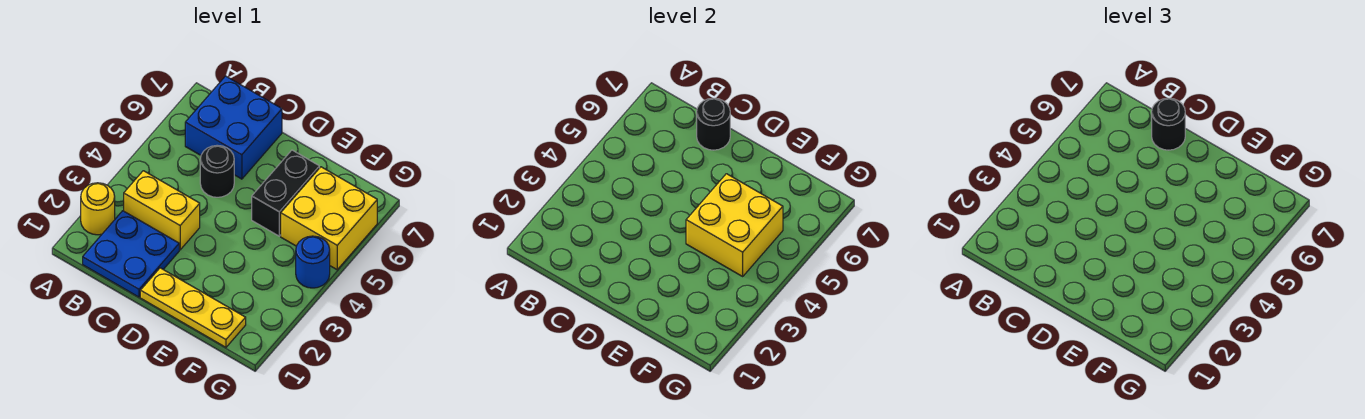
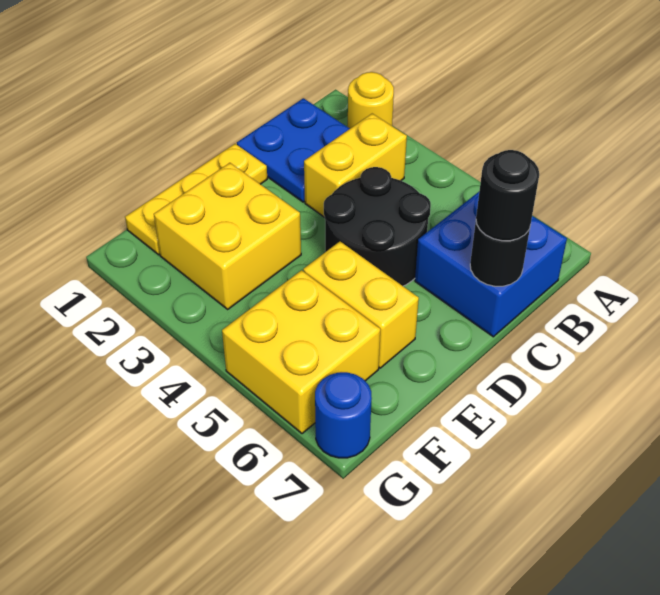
black 1x1 round brick [200,145,234,197] -> black 2x2 round brick [324,167,431,286]
yellow 2x2 brick [686,174,783,276] -> yellow 2x2 brick moved to [154,163,301,309]
black 1x2 brick [252,150,319,236] -> yellow 1x2 brick [303,242,419,368]
blue 1x1 round brick [296,236,330,288] -> blue 1x1 round brick moved to [315,372,372,458]

